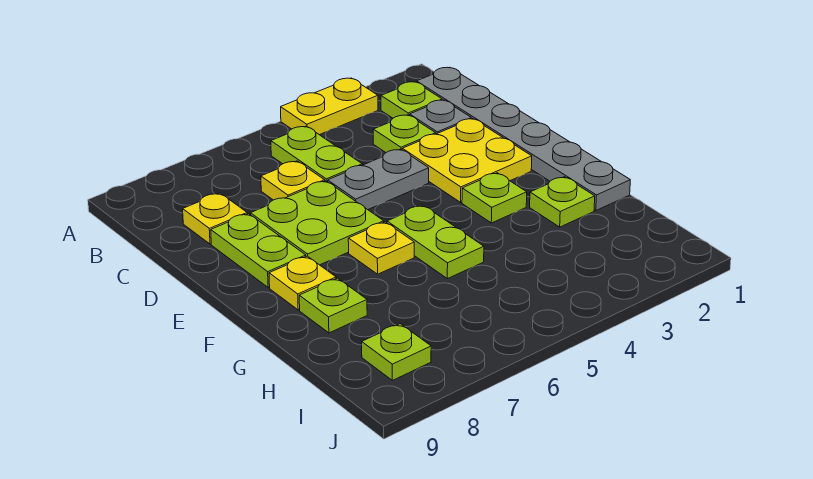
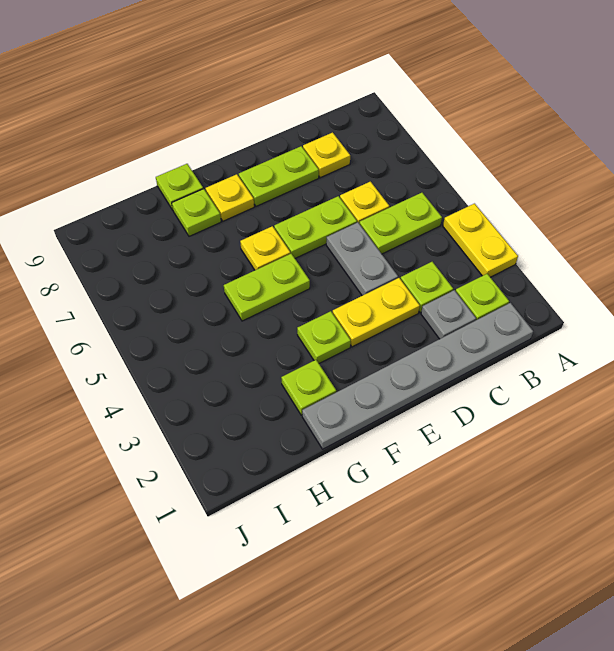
yellow 2x2 plate [402,119,532,202] -> yellow 1x2 plate [333,278,420,347]
lime 2x2 plate [250,181,384,265] -> lime 1x2 plate [274,196,357,258]
lime 1x1 plate [362,324,431,380] -> lime 1x1 plate moved to [156,164,203,210]

